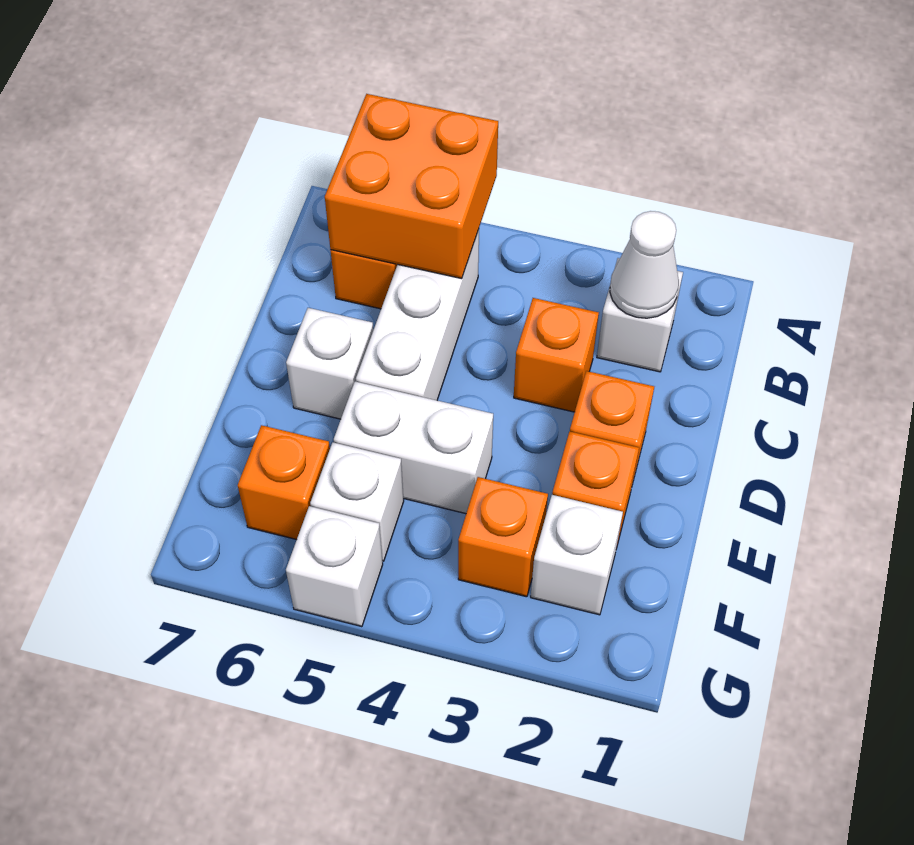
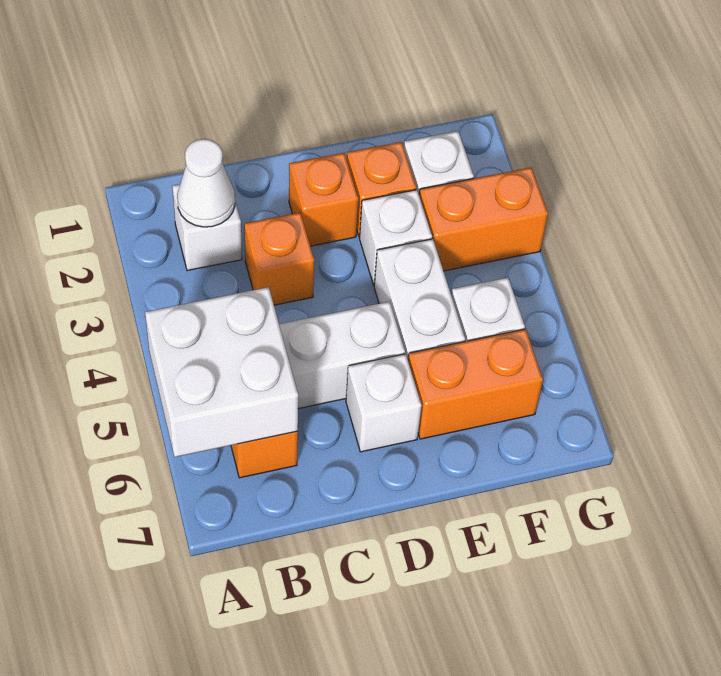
orange 2x2 brick [325,94,498,279] -> white 2x2 brick [145,287,298,457]
orange 1x1 brick [458,477,548,597] -> orange 1x2 brick [419,168,548,271]
orange 1x1 brick [238,425,330,540] -> orange 1x2 brick [408,329,543,439]
white 1x1 brick [286,506,383,627] -> white 1x1 brick moved to [359,190,432,285]

